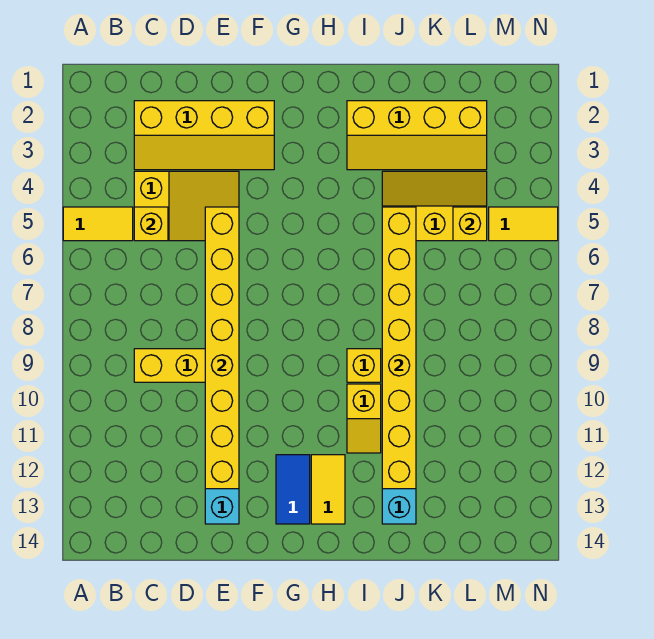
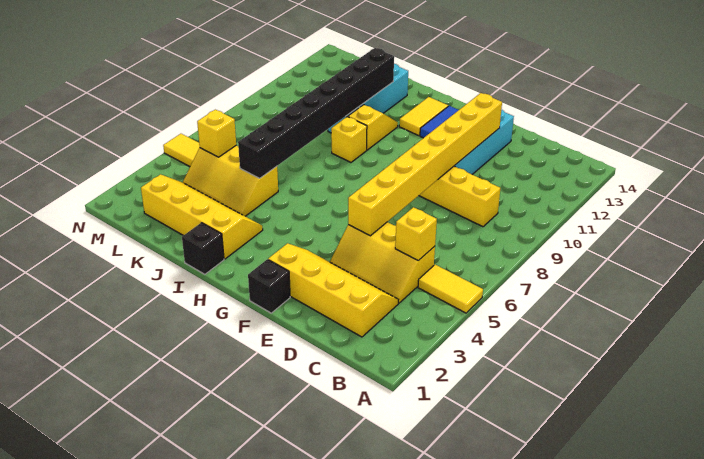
yellow 2x3 slope [134,171,239,241] -> yellow 2x3 slope turned to [330,222,435,303]
none -> black 1x1 brick [248,259,290,313]
none -> black 1x1 brick [182,223,224,274]
yellow 1x8 brick [382,207,416,489] -> black 1x8 brick [238,48,394,178]

